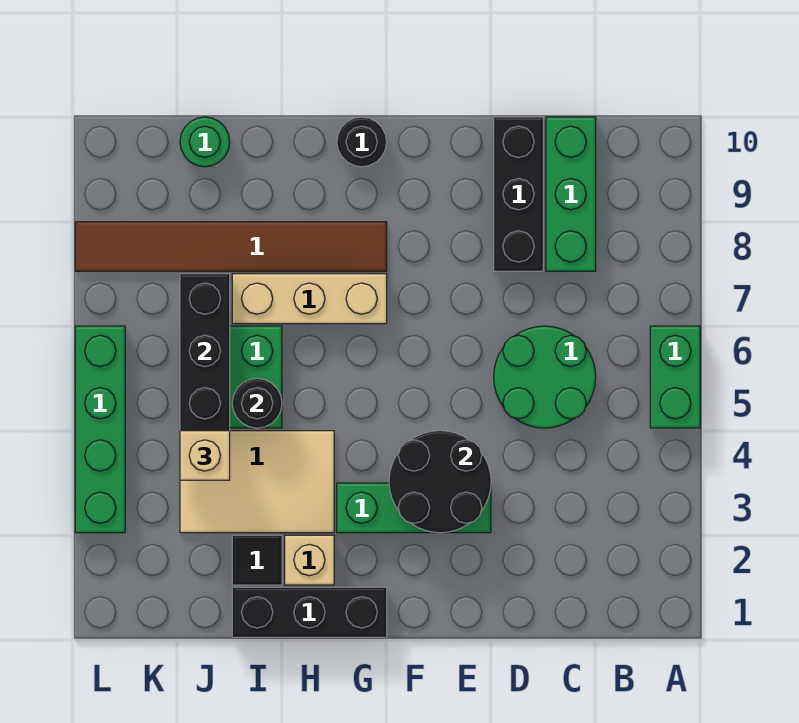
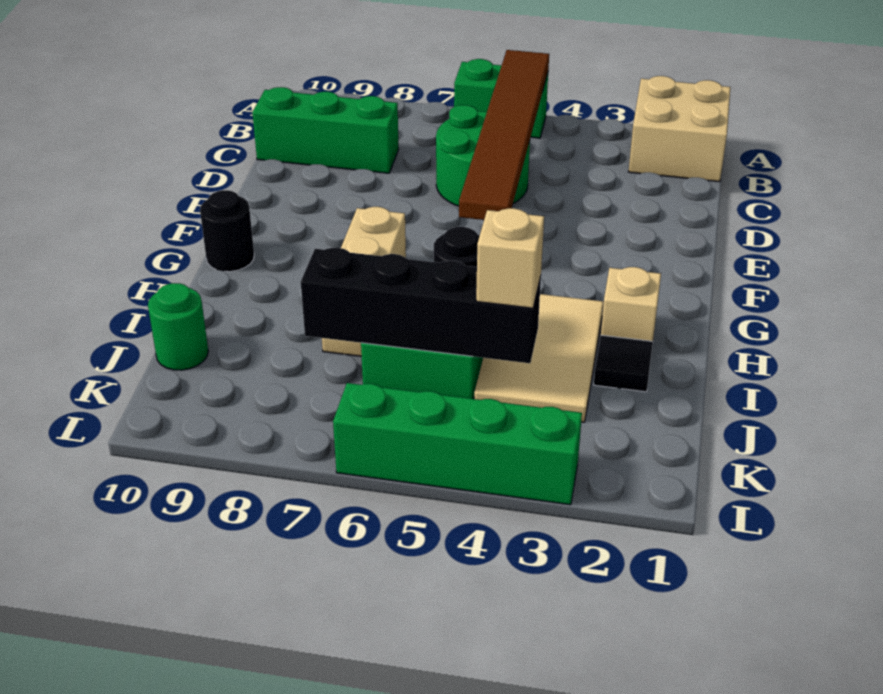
none -> tan 2x2 brick [629,76,731,182]
black 1x3 brick [494,117,543,271] -> none
green 1x3 brick [337,483,491,533] -> none
black 2x2 round brick [389,431,491,533] -> none
black 1x3 brick [232,587,387,637] -> none
brown 1x6 tile [75,222,387,271] -> brown 1x6 tile moved to [459,50,549,220]

